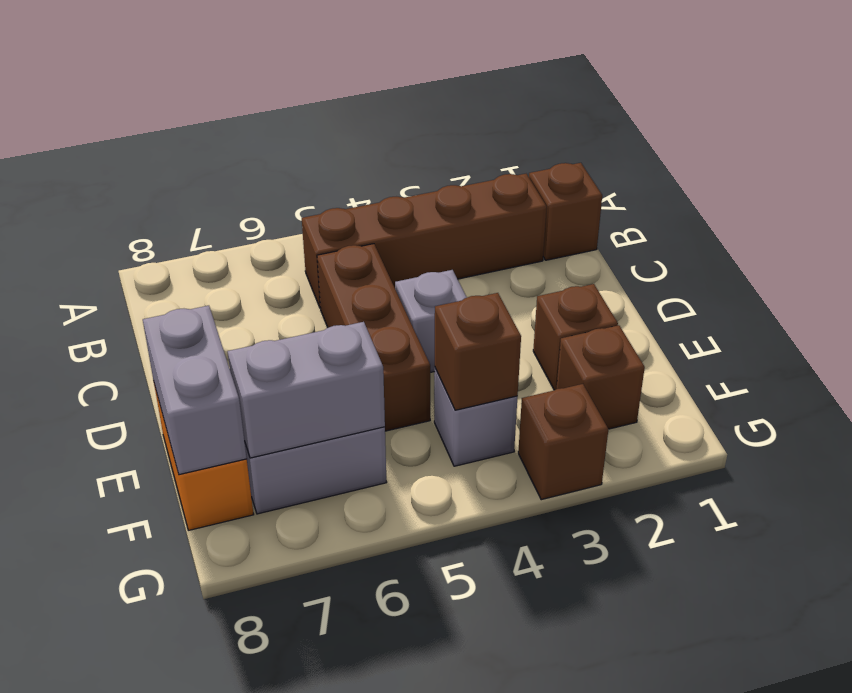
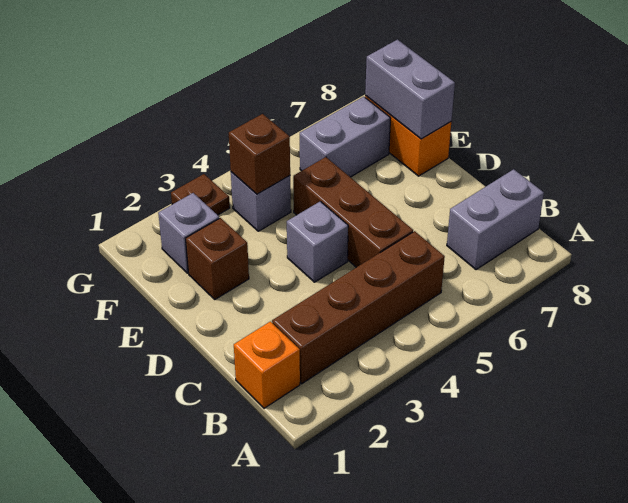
brown 1x1 brick [529,163,602,260] -> orange 1x1 brick [234,322,300,408]
brown 1x1 brick [557,325,645,429] -> grey 1x1 brick [158,193,219,273]
grey 1x2 brick [228,322,385,458] -> grey 1x2 brick moved to [447,169,544,270]
brown 1x1 brick [518,384,608,500] -> brown 1x1 plate [171,174,230,215]

